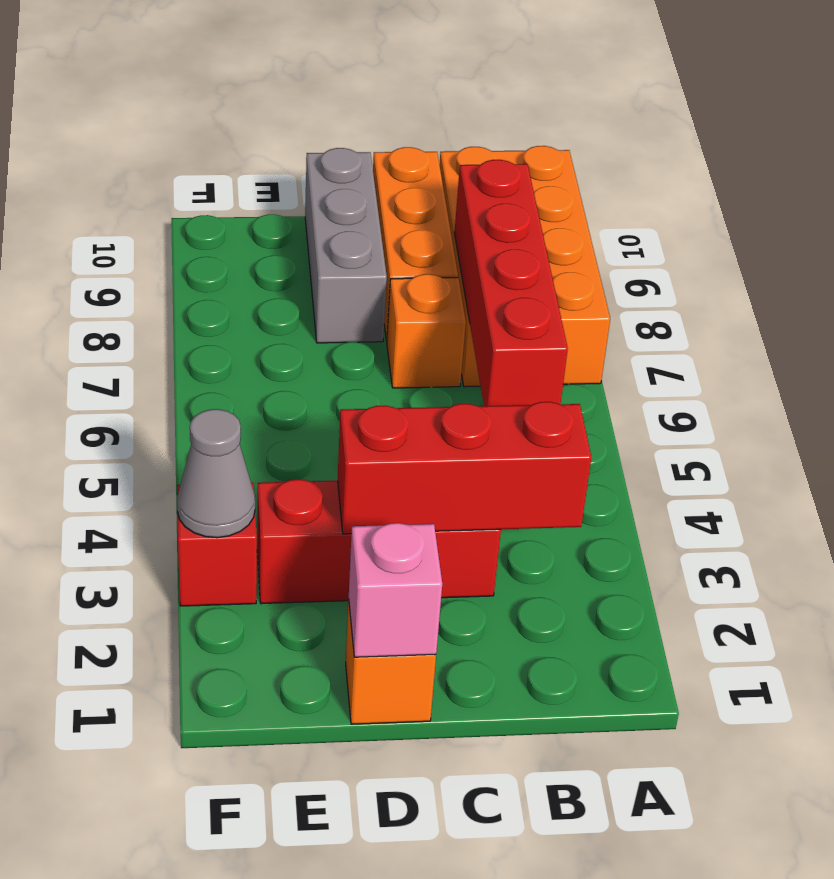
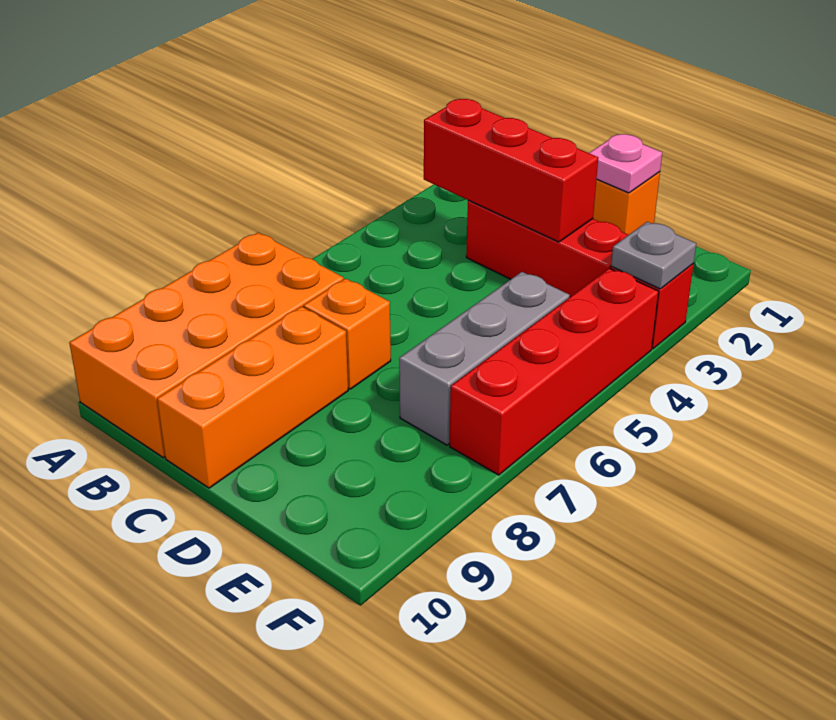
red 1x4 brick [454,160,568,406] -> red 1x4 brick moved to [450,268,659,475]
pink 1x1 brick [349,523,442,657] -> pink 1x1 plate [589,134,662,193]
grey 1x3 brick [305,148,387,343] -> grey 1x3 brick moved to [399,272,570,445]
grey 1x1 cone [177,409,255,538] -> grey 1x1 plate [611,222,696,289]

